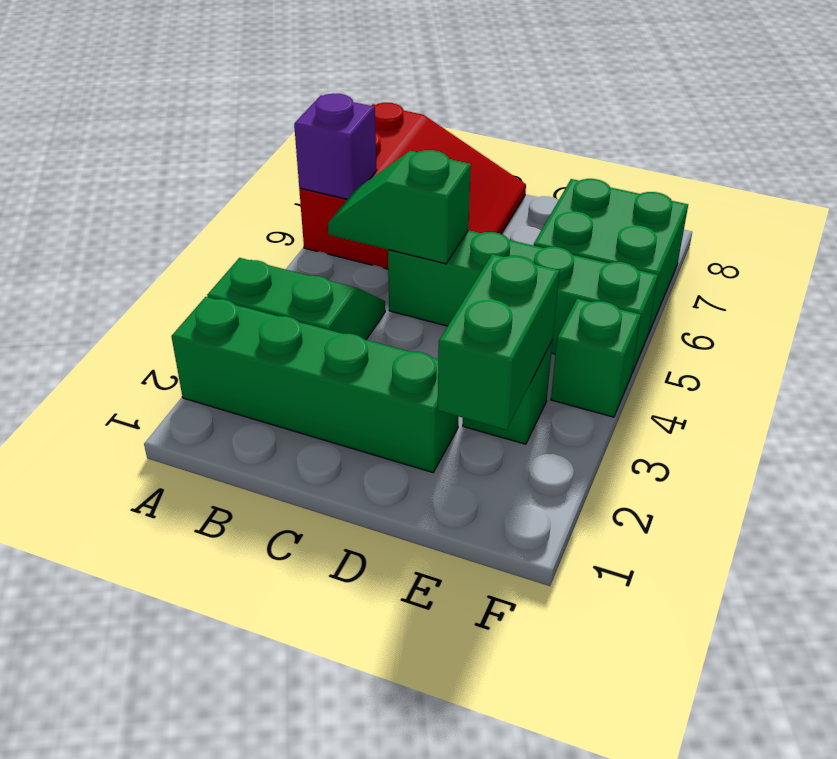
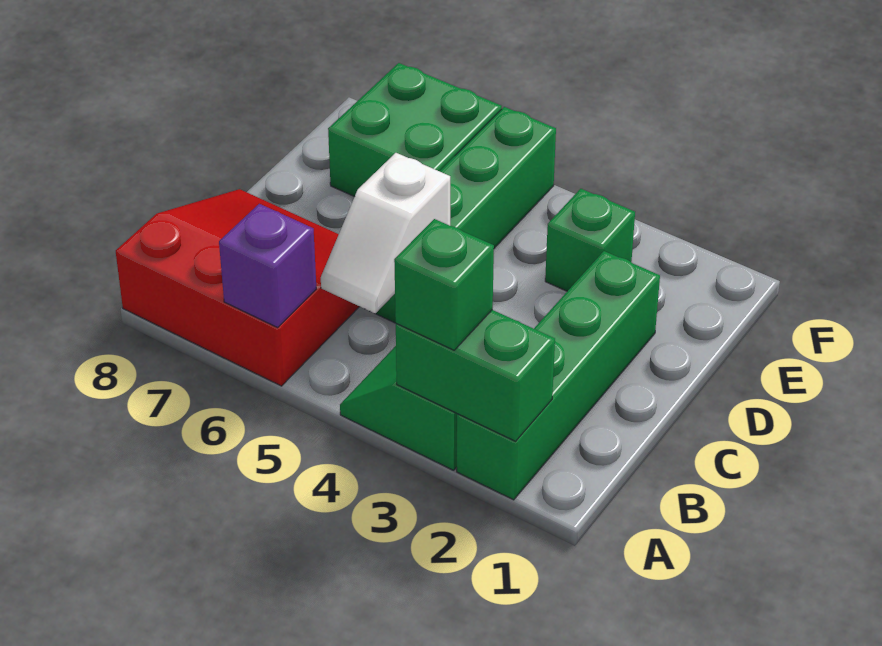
green 1x2 slope [328,150,471,264] -> white 1x2 slope [321,153,450,314]
green 1x2 brick [438,254,559,430] -> green 1x2 brick moved to [396,310,555,441]
green 1x1 brick [551,299,641,417] -> green 1x1 brick moved to [394,219,494,350]

